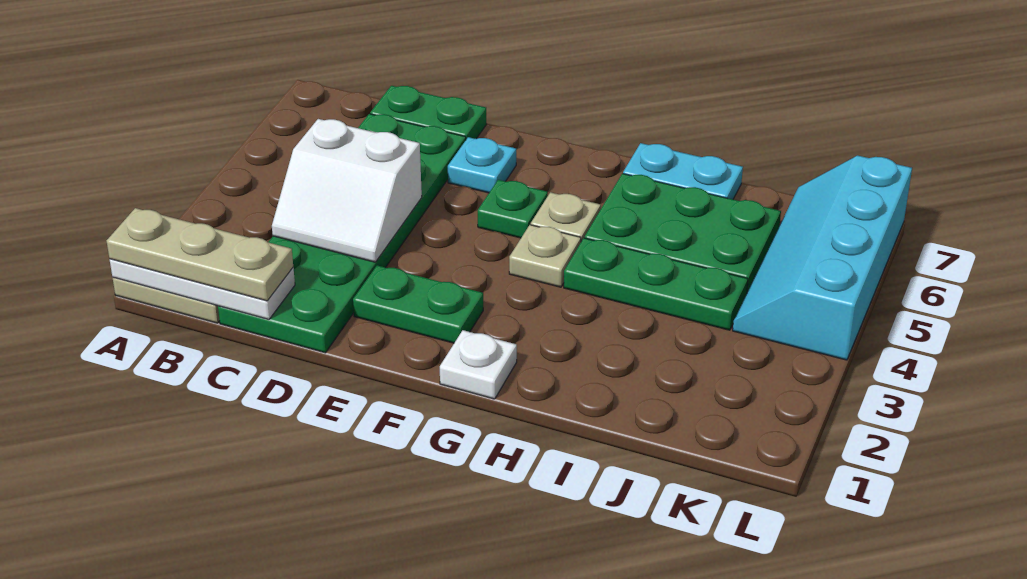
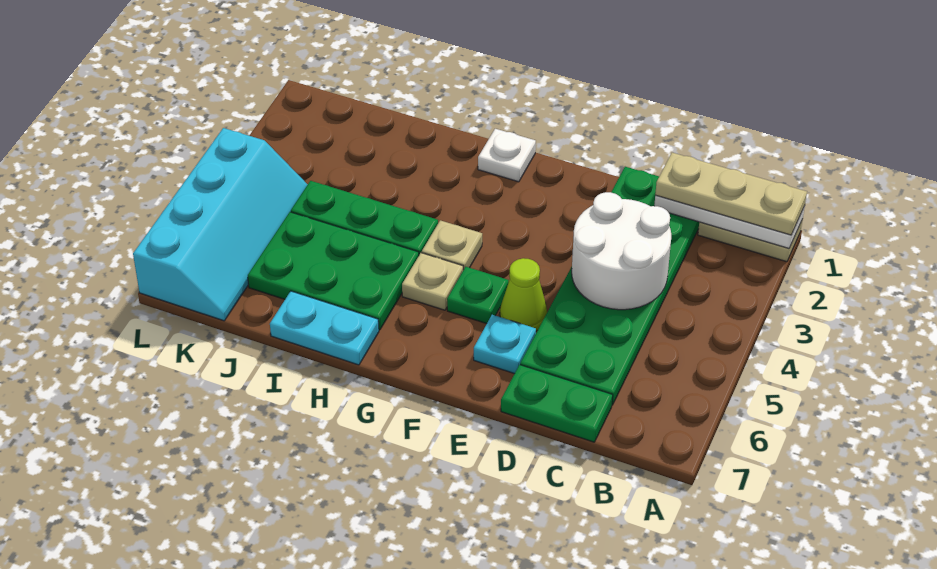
white 2x2 slope [272,119,422,262] -> white 2x2 round brick [572,192,671,310]
green 1x2 plate [353,265,483,343] -> none
none -> lime 1x1 cone [500,258,547,331]

